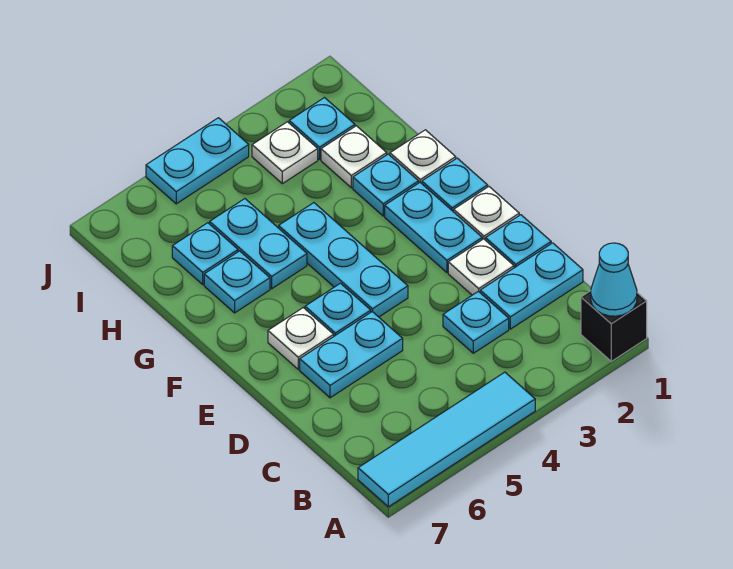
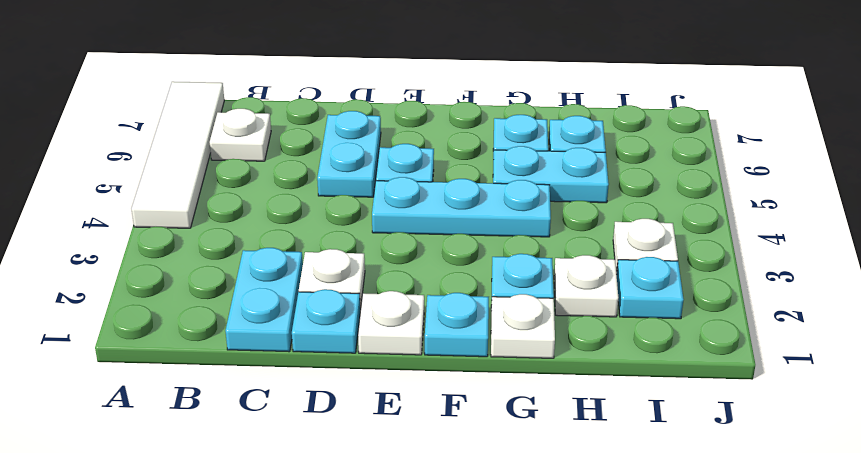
black 1x1 brick [581,291,647,361] -> none
cyan 1x1 cone [591,243,637,316] -> none
cyan 1x4 tile [358,372,535,507] -> white 1x4 tile [131,82,224,228]
cyan 1x1 plate [443,291,509,353] -> none
cyan 1x2 plate [385,183,482,272] -> none
white 1x1 plate [268,308,334,369] -> white 1x1 plate moved to [210,109,271,161]
cyan 1x2 plate [146,118,249,204] -> none

